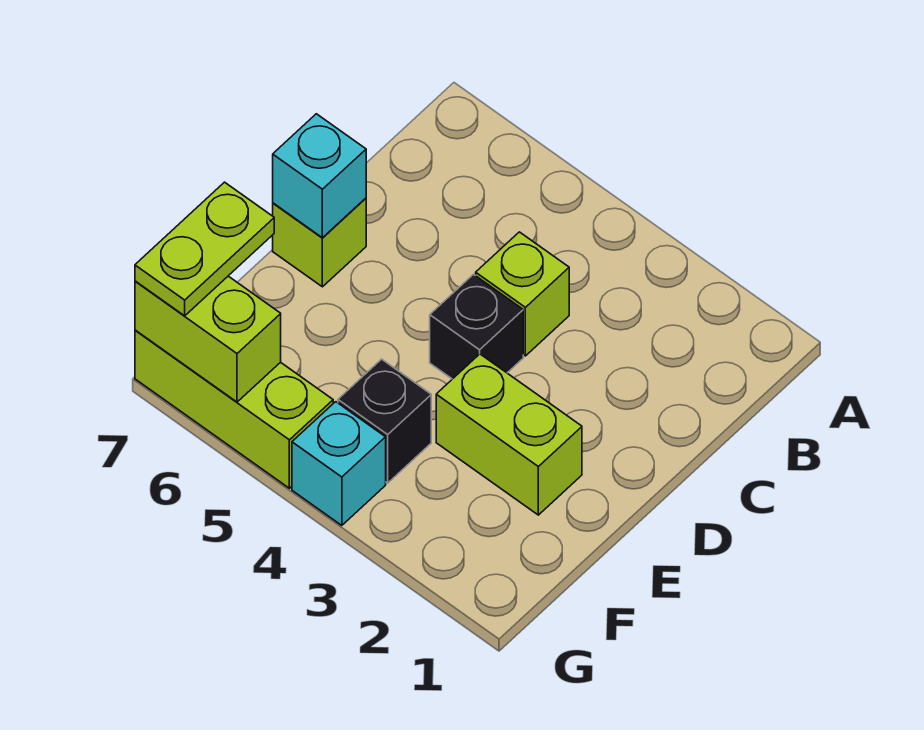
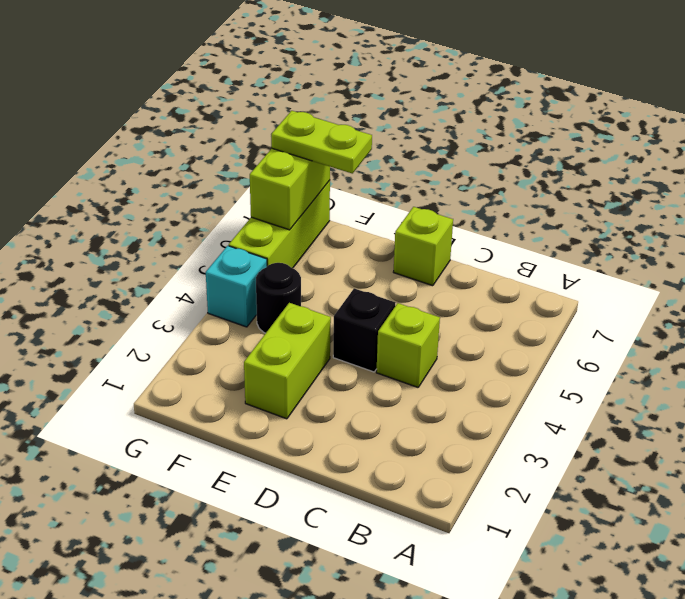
cyan 1x1 brick [273,114,366,238] -> none
black 1x1 brick [338,359,431,483] -> black 1x1 round brick [256,263,301,333]

